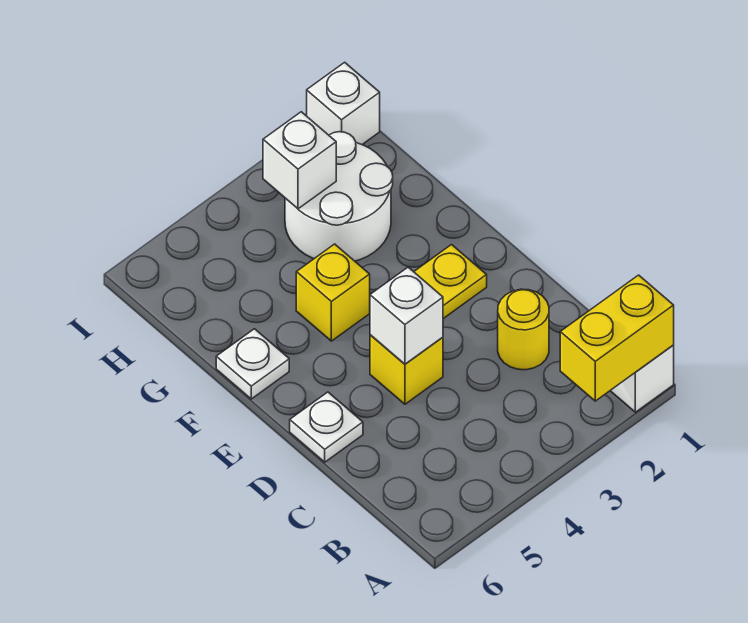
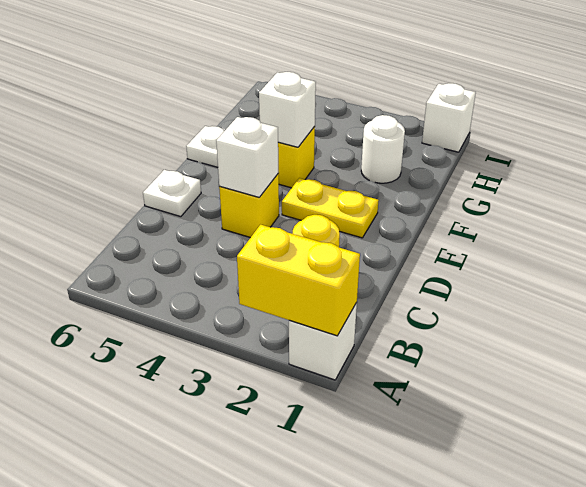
white 2x2 round brick [285,132,393,261] -> white 1x1 round brick [361,115,405,183]
white 1x1 brick [263,112,336,209] -> white 1x1 brick moved to [259,72,316,147]

